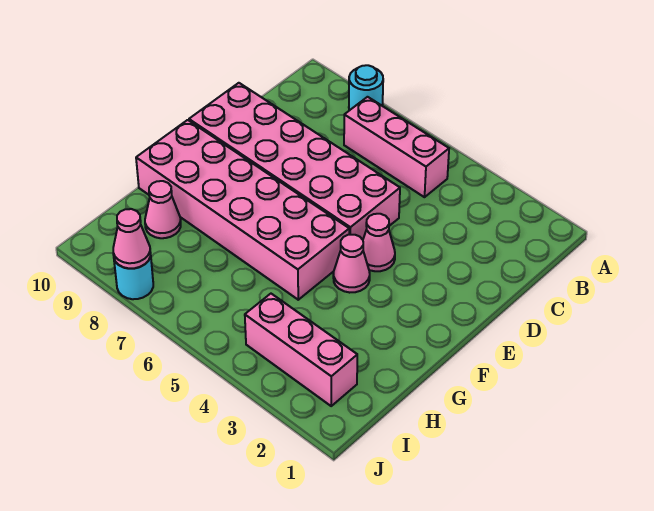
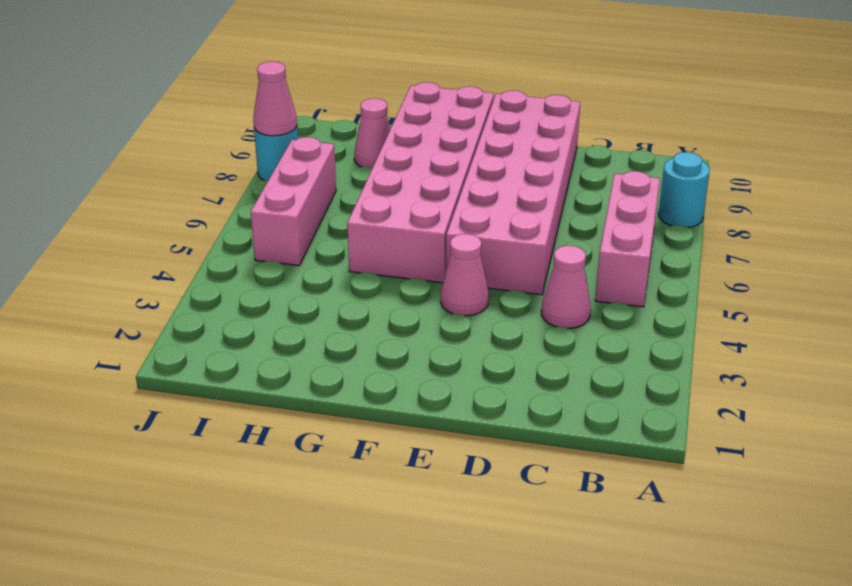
pink 1x1 cone [333,235,370,293] -> pink 1x1 cone moved to [541,245,591,328]
pink 1x3 brick [245,294,357,406] -> pink 1x3 brick moved to [251,137,336,266]

